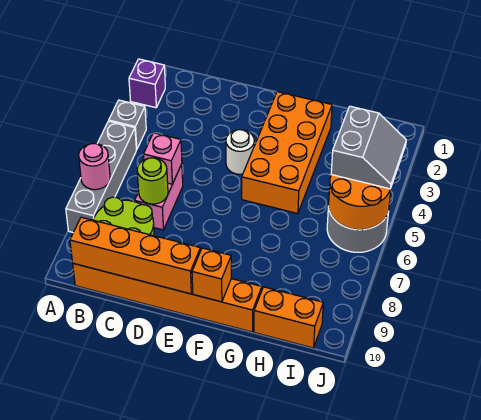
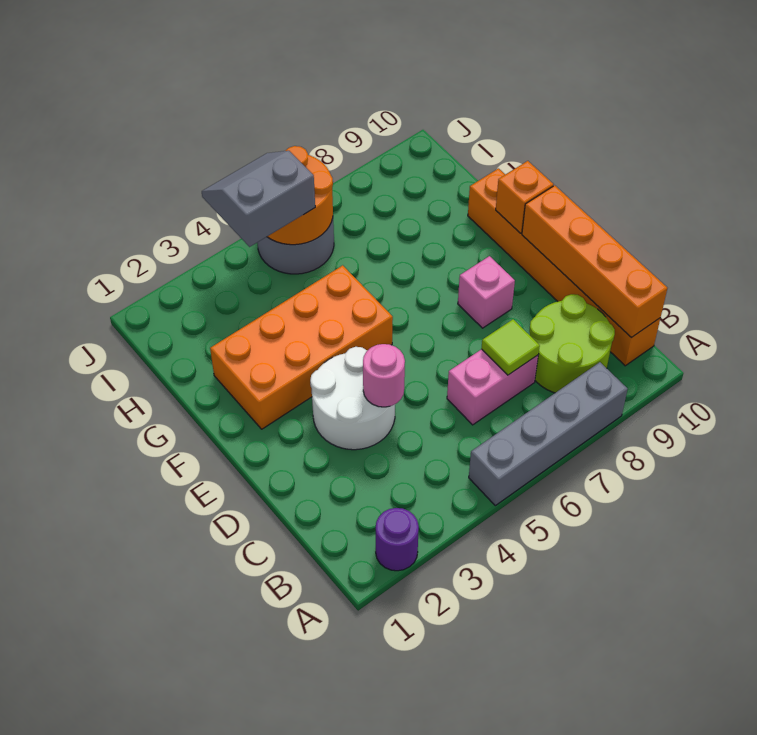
purple 1x1 brick [129,59,165,108] -> purple 1x1 round brick [376,508,419,571]
grey 1x1 brick [109,100,146,150] -> none
pink 1x1 round brick [79,144,110,190] -> pink 1x1 round brick moved to [363,344,405,407]
pink 1x1 brick [143,133,182,184] -> pink 1x1 brick moved to [458,256,515,328]
lime 1x1 round brick [137,158,168,204] -> lime 1x1 tile [481,319,540,375]
white 1x1 round brick [226,130,254,174] -> white 2x2 round brick [310,347,395,450]
orange 1x2 brick [254,287,323,348] -> none

